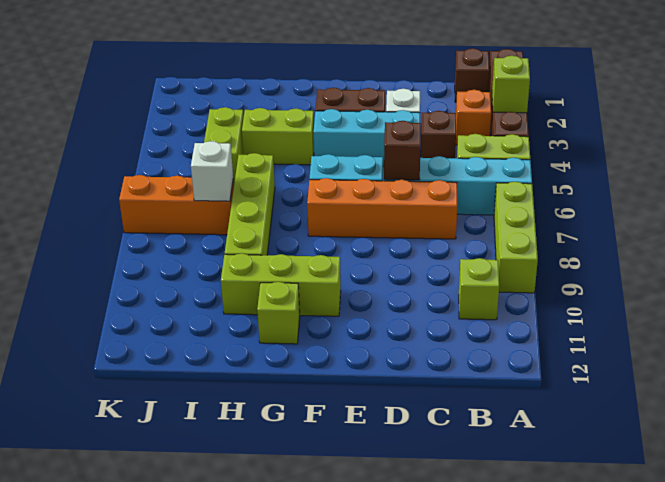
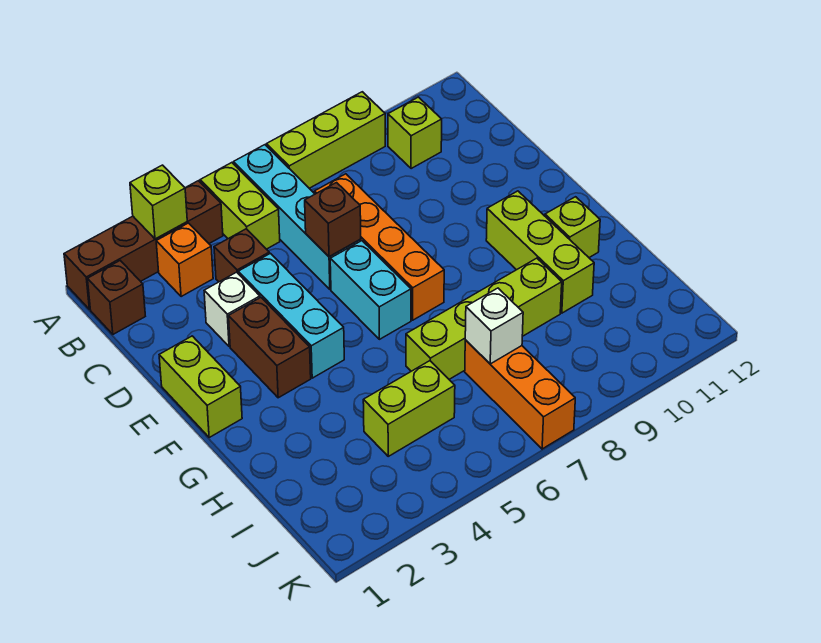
lime 1x2 brick [242,108,314,165] -> lime 1x2 brick moved to [159,336,242,437]

